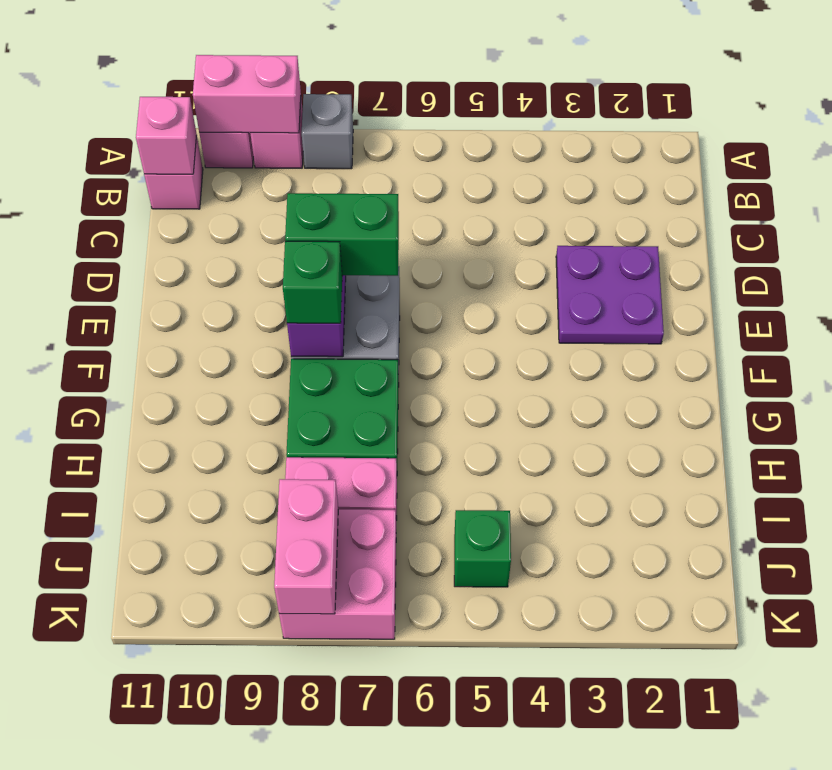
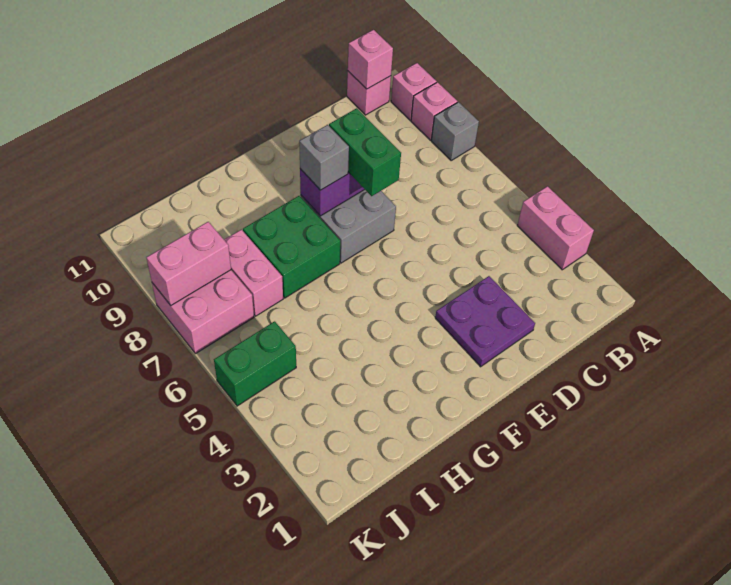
pink 1x2 brick [193,55,301,133] -> pink 1x2 brick moved to [517,186,594,270]
green 1x1 brick [283,241,342,323] -> grey 1x1 brick [299,125,349,190]
green 1x1 brick [454,510,511,587] -> green 1x2 brick [214,321,296,406]

